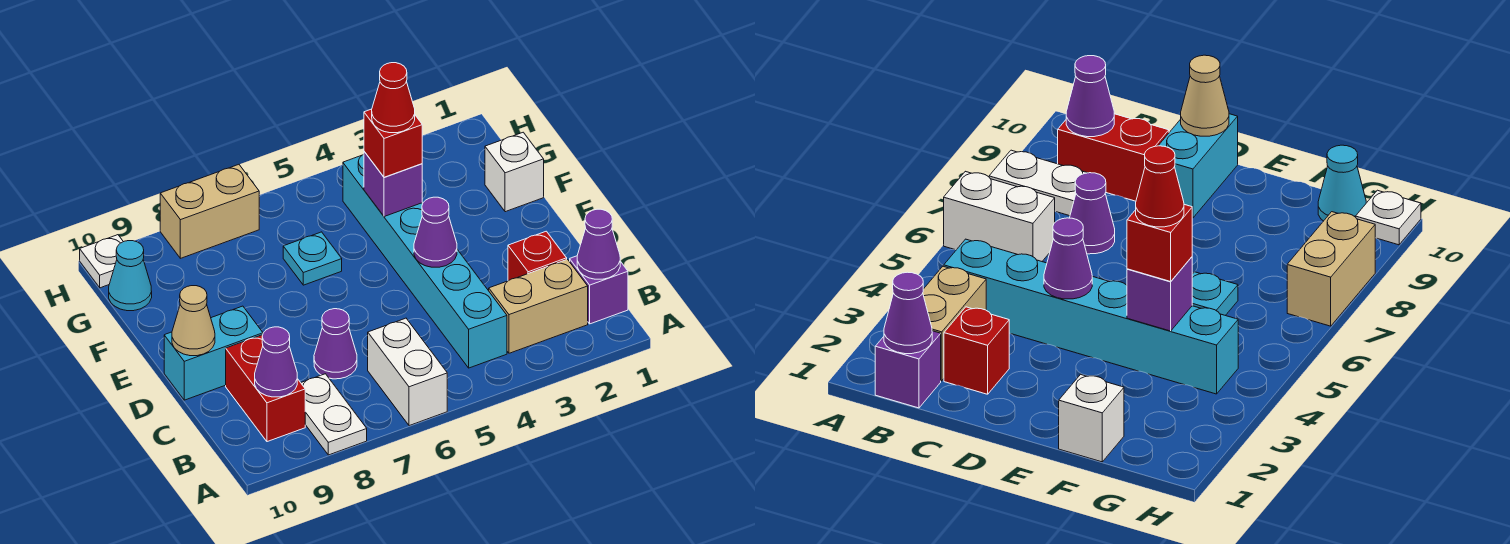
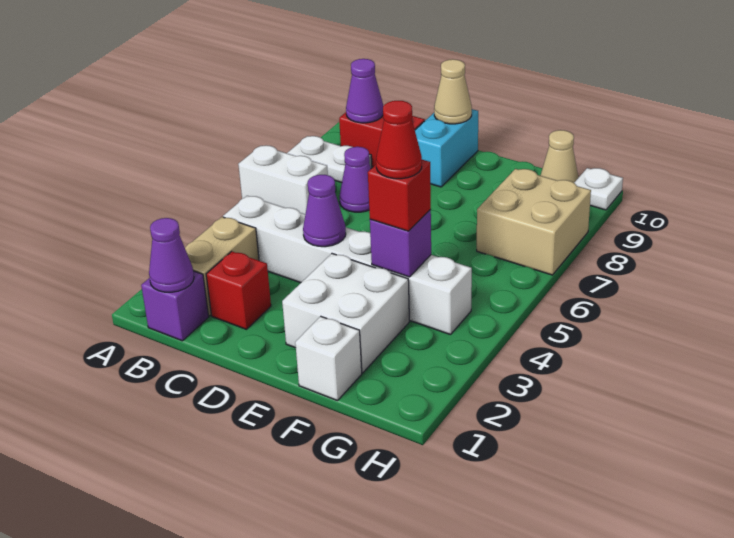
cyan 1x6 brick [343,154,507,368] -> white 1x6 brick [223,196,472,335]
none -> white 2x2 brick [282,254,409,373]
cyan 1x1 plate [283,232,342,285] -> none
cyan 1x1 cone [109,241,152,311] -> tan 1x1 cone [540,130,578,183]
tan 1x2 brick [160,165,259,258] -> tan 2x2 brick [477,169,591,275]

